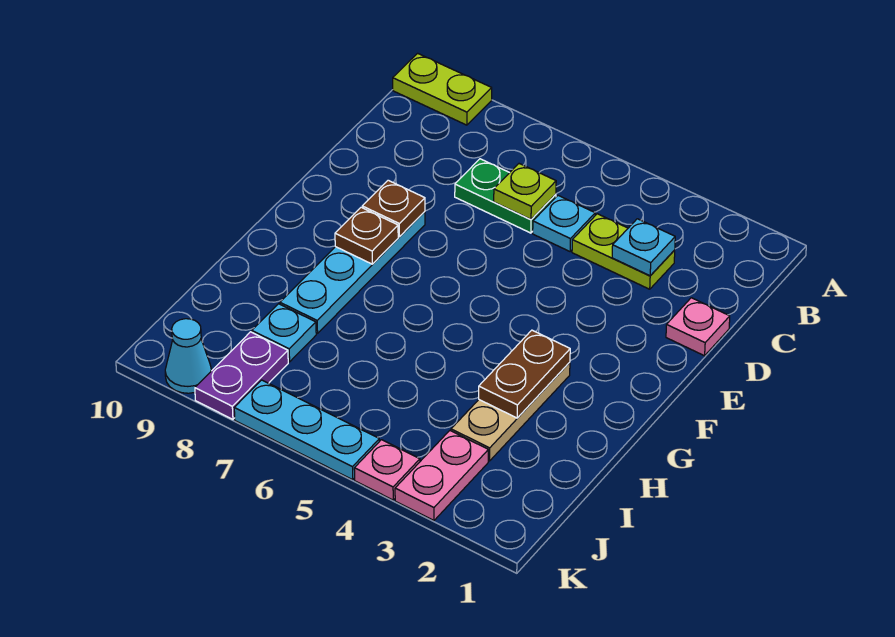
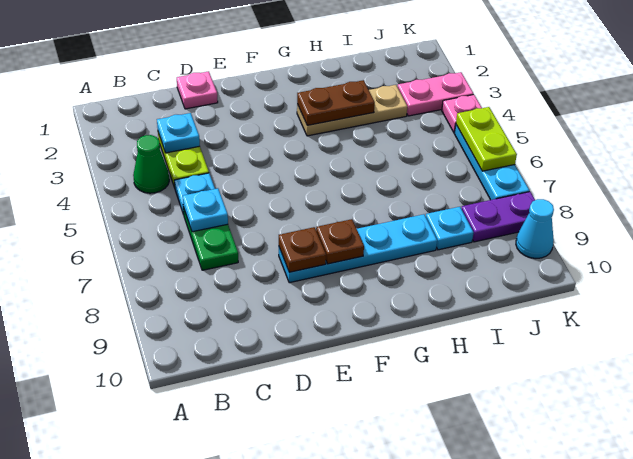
lime 1x2 plate [393,53,492,125] -> lime 1x2 plate moved to [456,107,517,171]
none -> green 1x1 cone [133,135,169,193]
lime 1x1 plate [494,164,556,220] -> cyan 1x1 plate [183,188,228,232]

